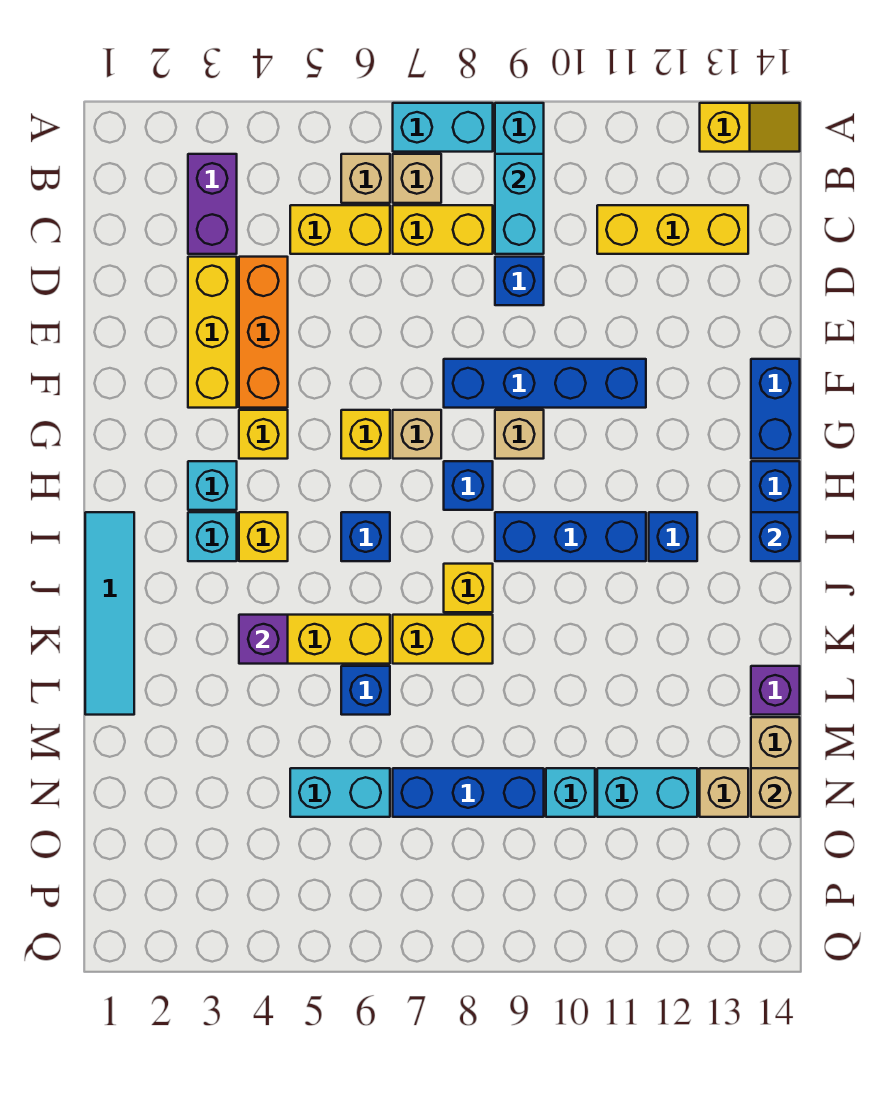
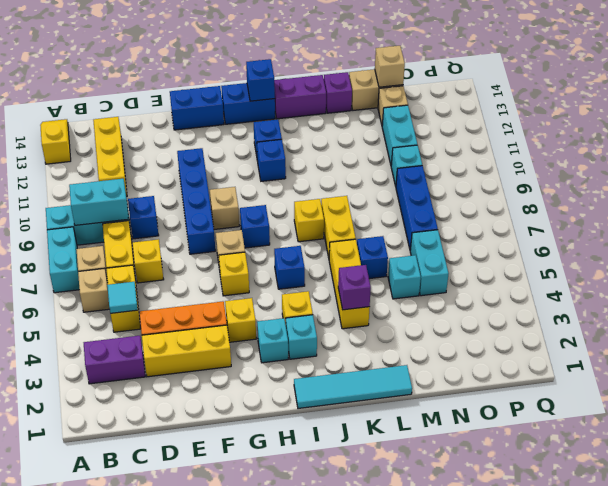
none -> cyan 1x1 tile [107,282,138,313]
none -> yellow 1x1 brick [132,239,164,283]
blue 1x3 brick [495,512,646,561] -> blue 1x1 brick [257,139,286,181]
none -> purple 1x2 brick [274,75,326,119]
none -> cyan 1x1 brick [388,255,421,299]

